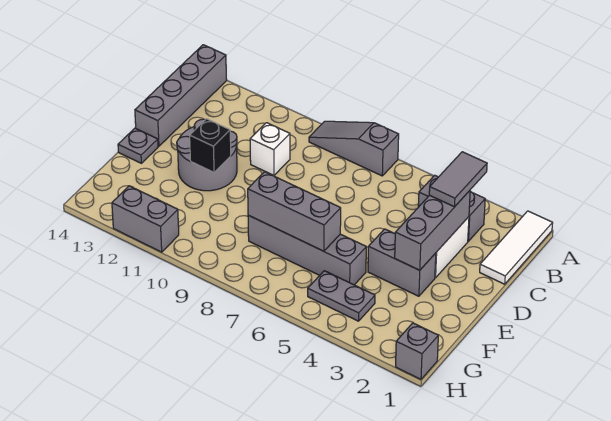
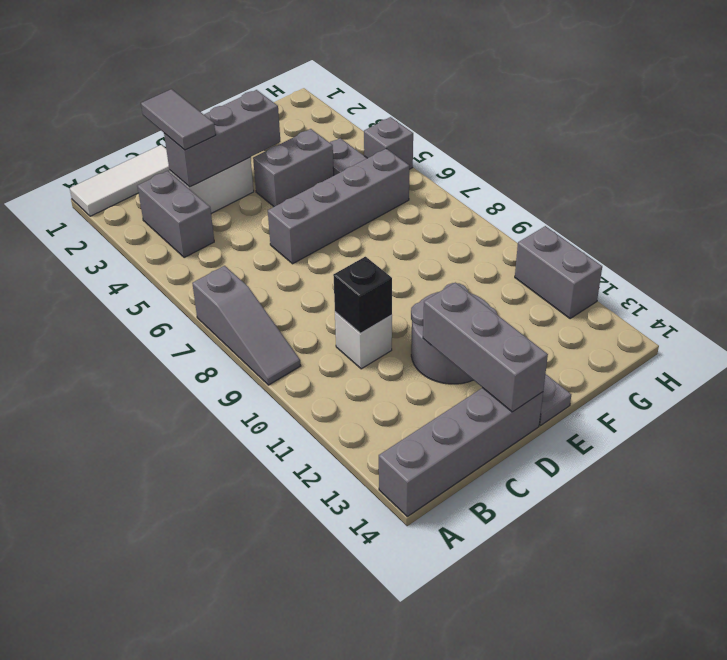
grey 1x2 tile [429,152,487,207] -> grey 1x2 tile turned to [141,89,216,150]
grey 1x2 brick [368,229,436,296] -> grey 1x2 brick turned to [253,129,334,207]
black 1x1 brick [190,119,231,172] -> black 1x1 brick moved to [333,257,392,333]
grey 1x4 brick [248,215,366,285] -> grey 1x4 brick turned to [268,149,409,264]
grey 1x3 brick [248,172,341,251] -> grey 1x3 brick moved to [423,283,548,412]
grey 1x1 brick [396,323,438,379] -> grey 1x1 brick moved to [364,117,413,169]

